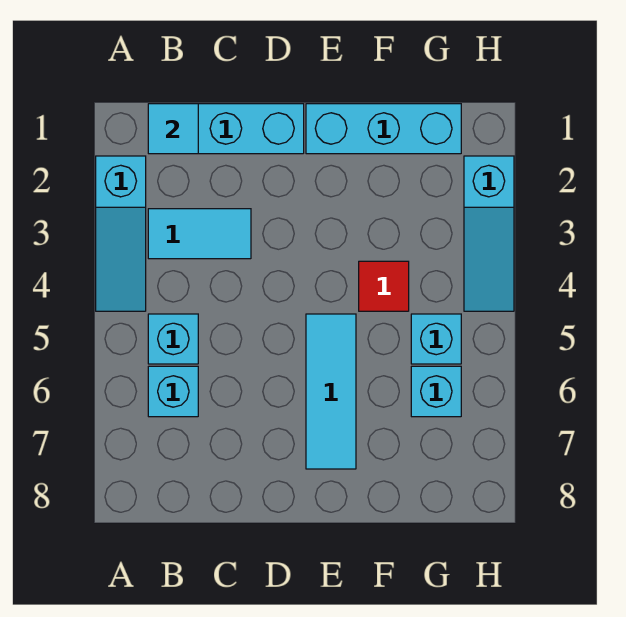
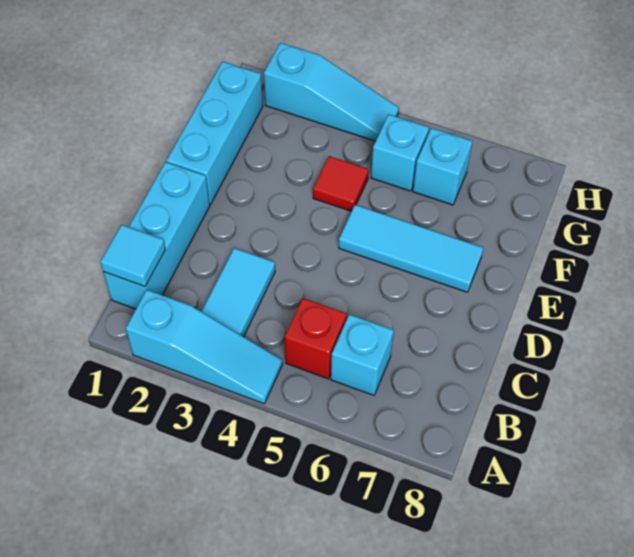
cyan 1x1 brick [148,314,198,364] -> red 1x1 brick [285,298,347,379]

